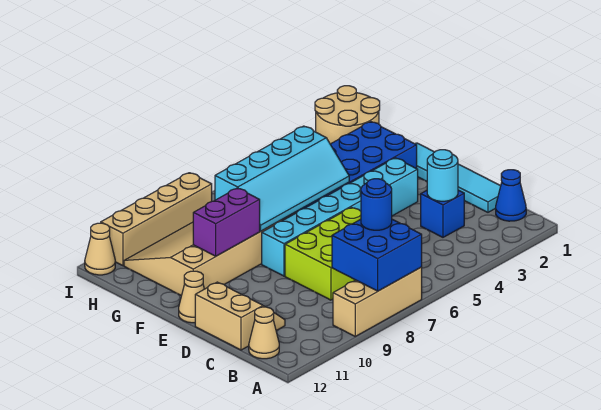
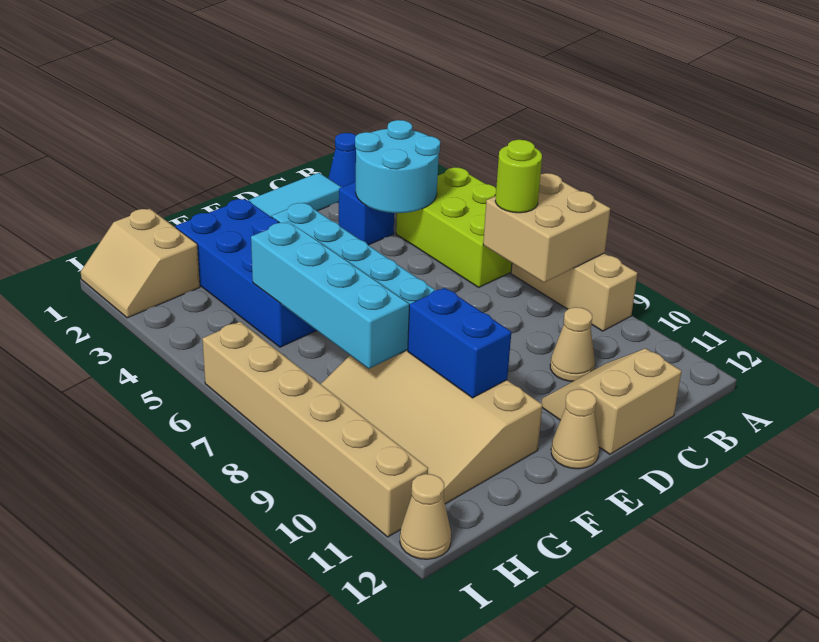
blue 2x2 brick [332,219,422,291] -> tan 2x2 brick [483,173,610,283]
blue 1x1 round brick [361,179,392,230] -> lime 1x1 round brick [495,140,542,213]
tan 1x1 cone [249,307,279,359] -> tan 1x1 cone moved to [550,307,595,382]
cyan 1x1 round brick [427,150,458,201] -> cyan 2x2 round brick [355,120,440,213]
lime 2x3 brick [285,207,361,300] -> lime 2x3 brick moved to [396,167,512,287]
purple 1x2 brick [193,188,260,256] -> blue 1x2 brick [408,288,511,398]
tan 2x2 round brick [315,86,380,144] -> tan 2x2 slope [81,209,200,318]
tan 1x4 brick [101,173,212,266] -> tan 1x6 brick [203,322,428,537]

